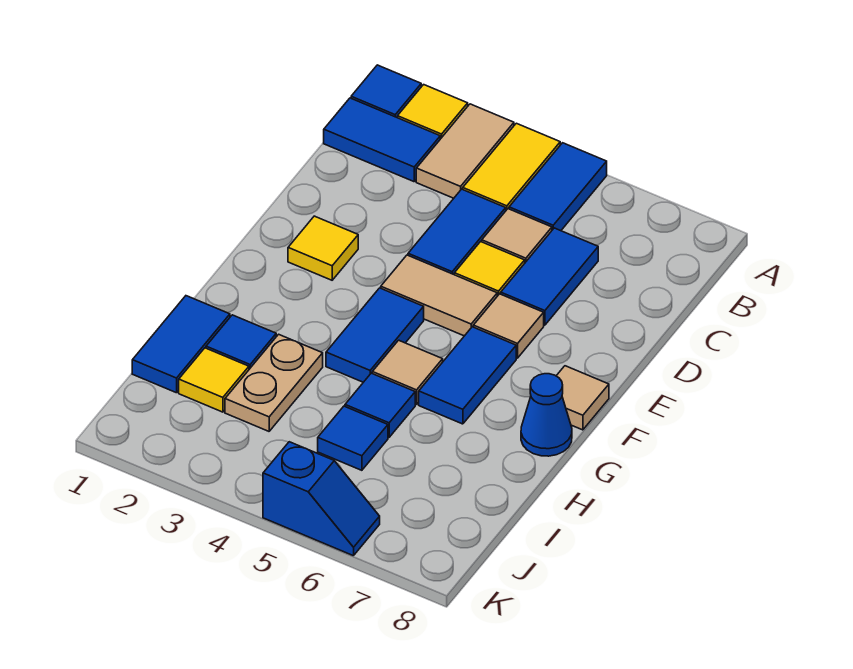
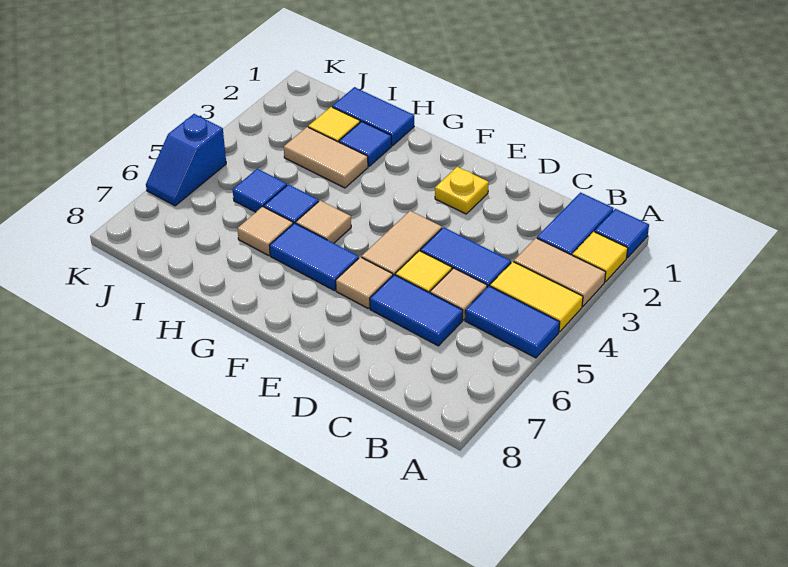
yellow 1x1 tile [288,216,358,280] -> yellow 1x1 plate [435,167,489,214]
blue 1x2 tile [326,288,424,382] -> none
tan 1x1 tile [557,366,609,430] -> tan 1x1 tile moved to [237,206,293,256]
blue 1x1 cone [521,374,572,456] -> none
tan 1x2 plate [225,334,323,431] -> tan 1x2 tile [284,127,368,188]

